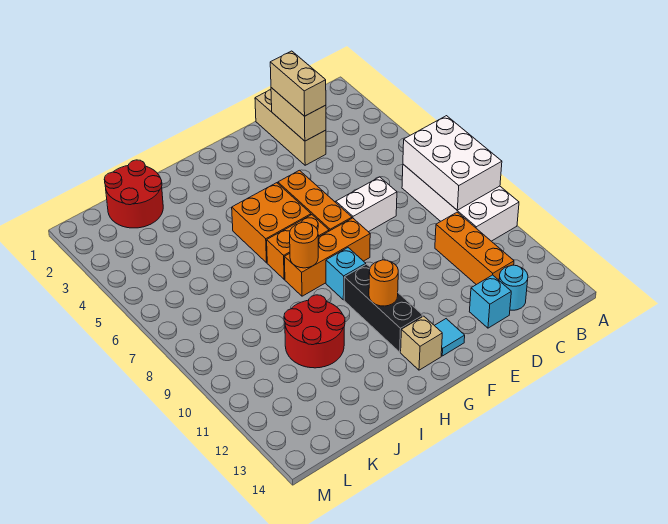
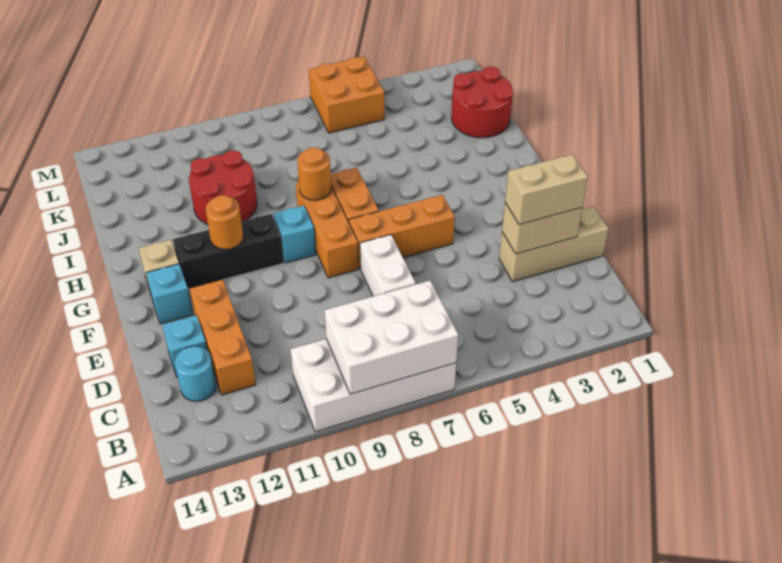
orange 1x3 brick [435,212,514,285] -> orange 1x3 brick turned to [190,280,256,395]
cyan 1x1 tile [434,319,465,356] -> cyan 1x1 brick [146,264,193,324]
orange 2x2 brick [232,183,311,263] -> orange 2x2 brick moved to [309,57,385,133]

